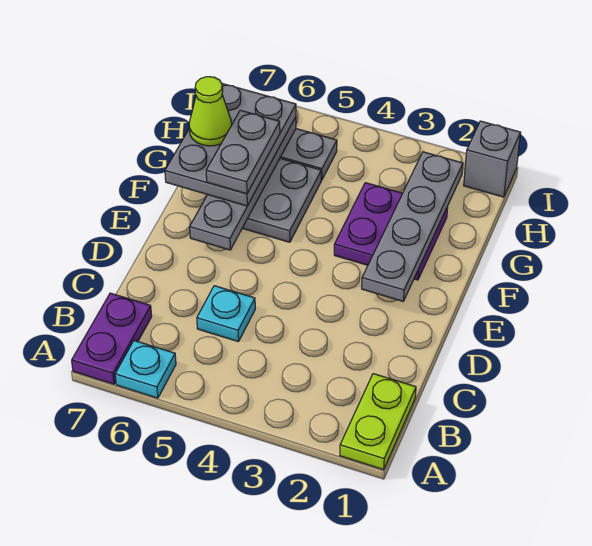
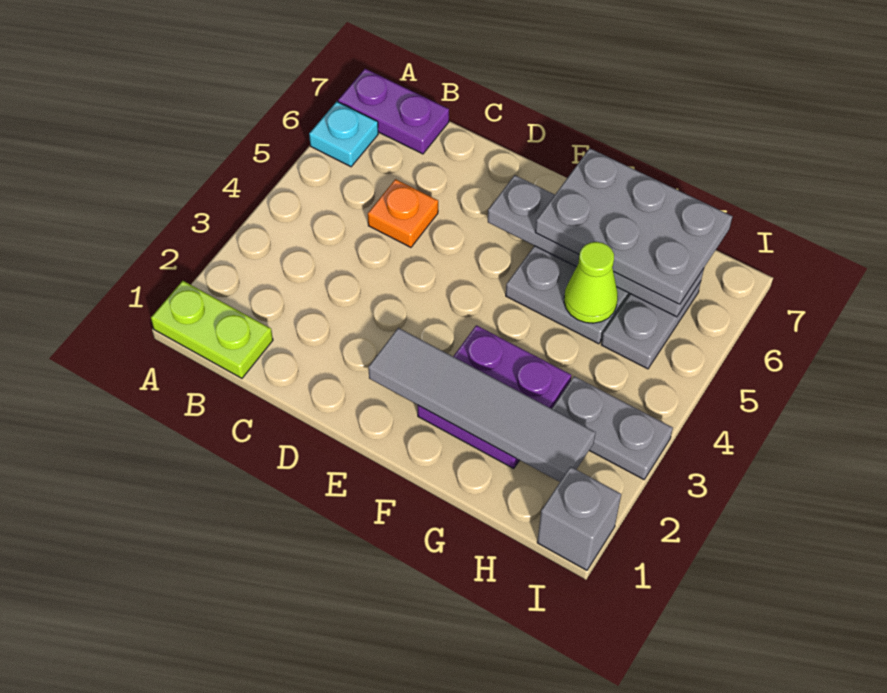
cyan 1x1 plate [197,286,255,342] -> orange 1x1 plate [368,179,438,247]
grey 1x4 plate [362,152,463,301] -> grey 1x4 tile [368,328,595,482]
grey 1x2 plate [206,110,280,194] -> grey 1x2 plate moved to [552,376,673,479]
lime 1x1 cone [189,77,232,146] -> lime 1x1 cone moved to [564,242,618,323]

